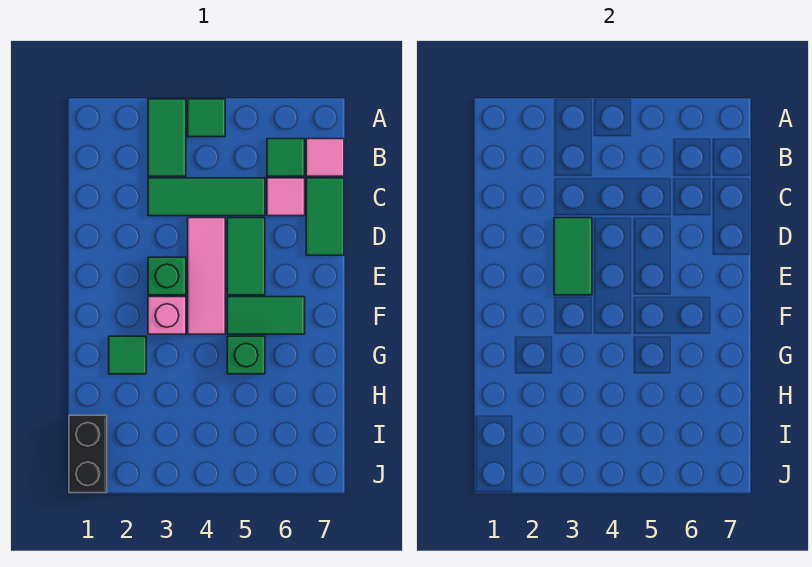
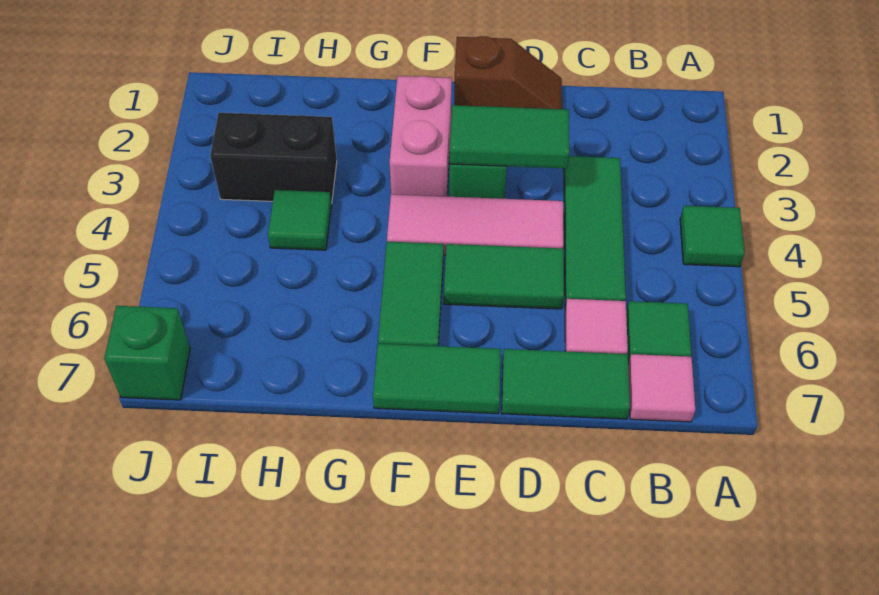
green 1x2 tile [148,99,186,176] -> green 1x2 tile moved to [373,344,501,414]
none -> brown 1x2 slope [454,36,562,109]
pink 1x1 brick [148,297,186,334] -> pink 1x2 brick [389,76,452,197]
green 1x1 tile [109,336,146,374] -> green 1x1 tile moved to [268,190,331,250]
green 1x1 brick [227,336,265,374] -> green 1x1 brick moved to [104,306,190,400]
black 1x2 brick [69,415,107,493] -> black 1x2 brick moved to [210,113,337,203]

